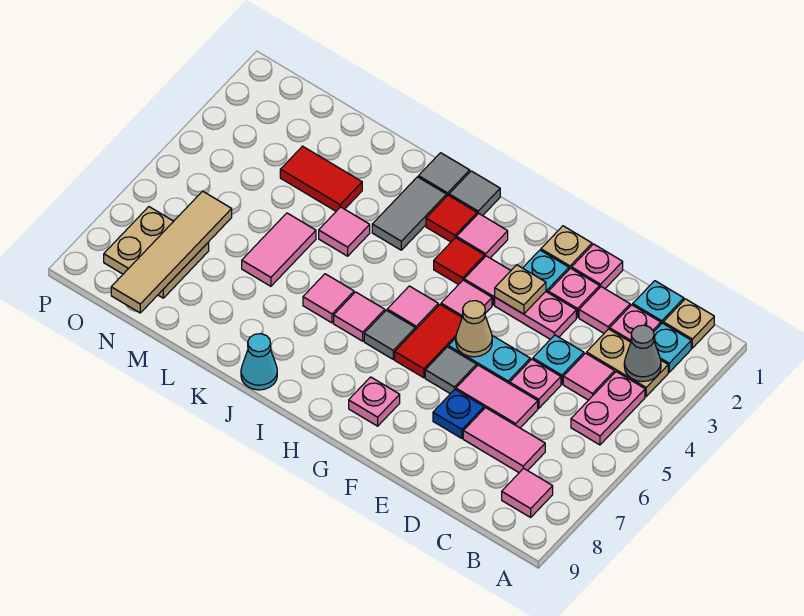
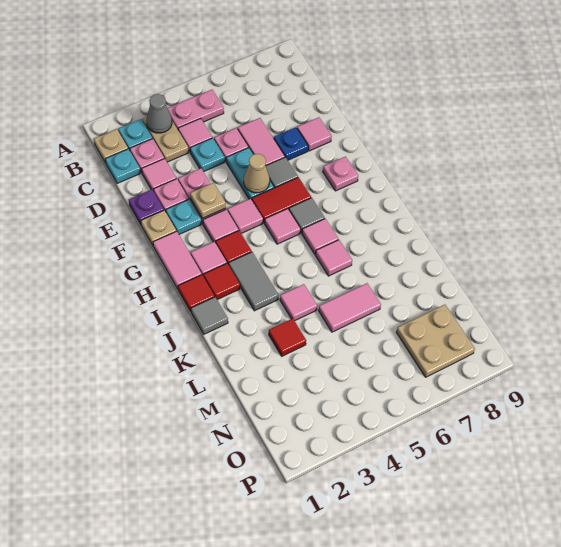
pink 1x1 tile [502,468,553,517] -> pink 1x1 tile moved to [297,117,332,151]
pink 1x2 tile [463,408,545,473] -> pink 1x2 tile moved to [153,231,202,289]
pink 1x1 plate [572,244,623,289] -> purple 1x1 plate [129,190,164,224]
grey 1x1 tile [449,171,500,216] -> red 1x1 tile [178,275,215,312]
grey 1x2 tile [372,177,447,250] -> grey 1x2 tile turned to [229,252,278,311]
cyan 1x1 cone [241,334,277,390] -> none
red 1x2 tile [280,146,362,211] -> red 1x1 tile [269,318,306,356]
tan 1x4 tile [111,191,232,313] -> none

